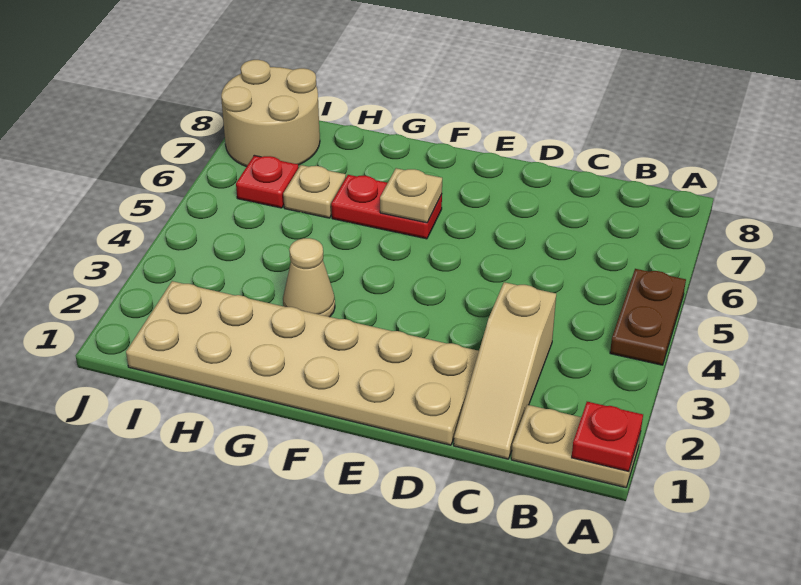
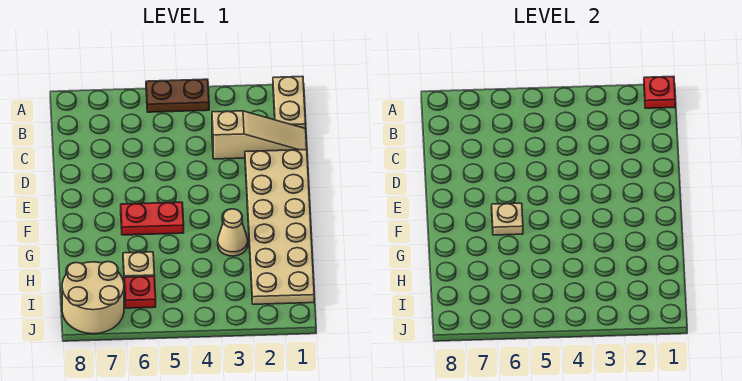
red 1x2 plate [331,175,442,239] -> red 1x2 plate turned to [121,202,184,235]

